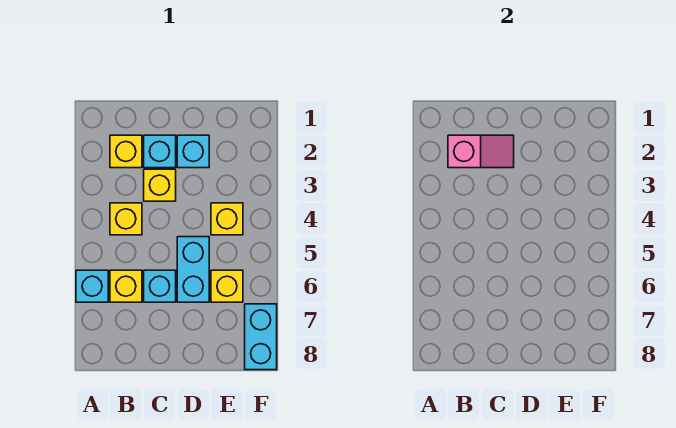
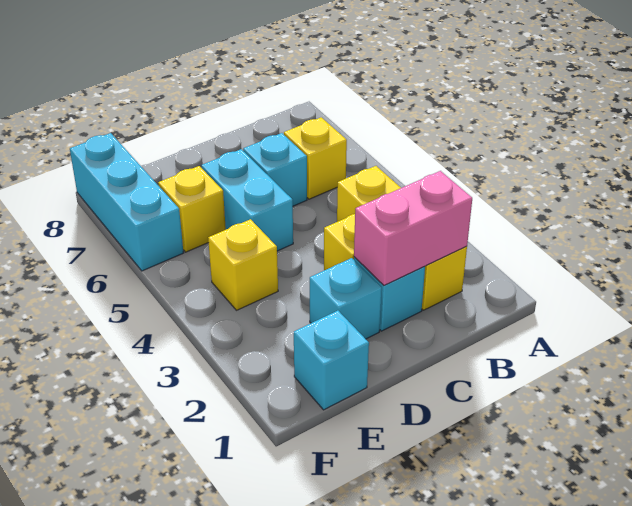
cyan 1x1 brick [76,270,108,302] -> cyan 1x1 brick moved to [294,311,369,410]
pink 1x2 slope [448,135,514,168] -> pink 1x2 brick [354,171,472,285]
cyan 1x2 brick [245,304,277,370] -> cyan 1x3 brick [70,133,183,271]

